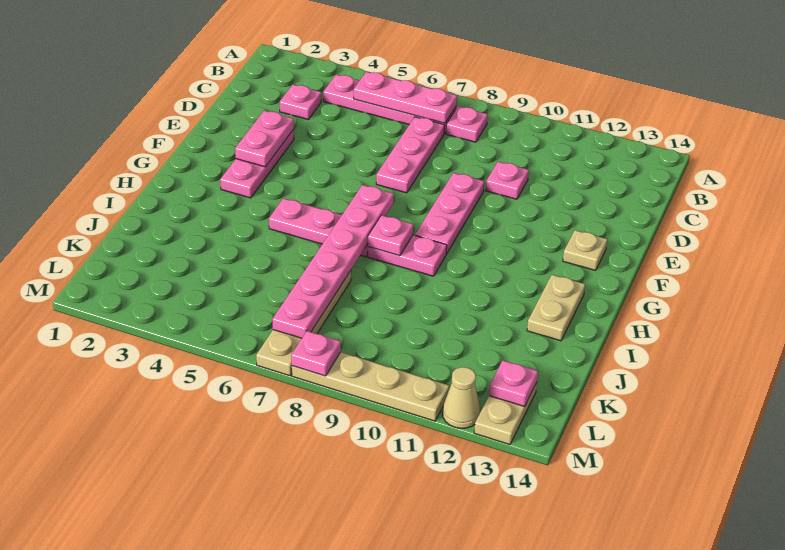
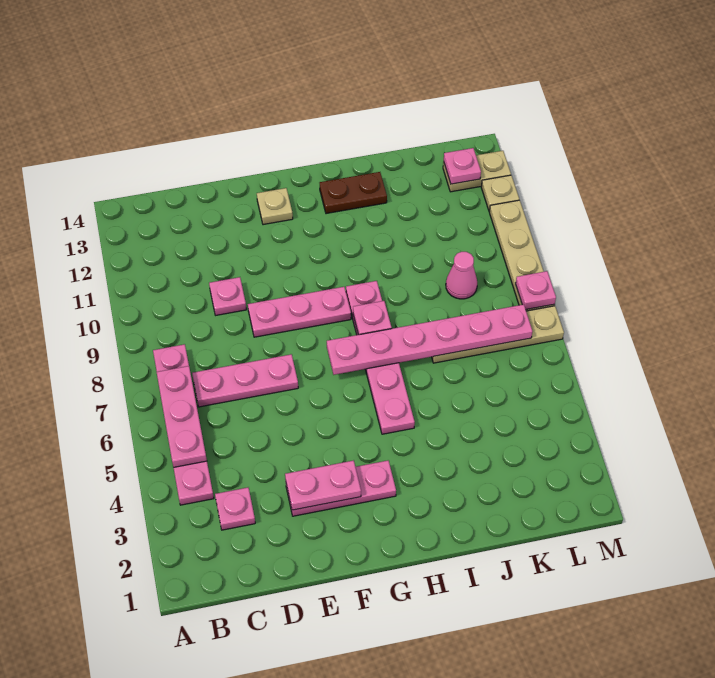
tan 1x2 plate [527,275,585,341] -> brown 1x2 plate [320,172,387,214]
none -> pink 1x1 cone [446,252,477,299]
tan 1x1 cone [443,367,481,428] -> tan 1x1 plate [481,175,519,211]

